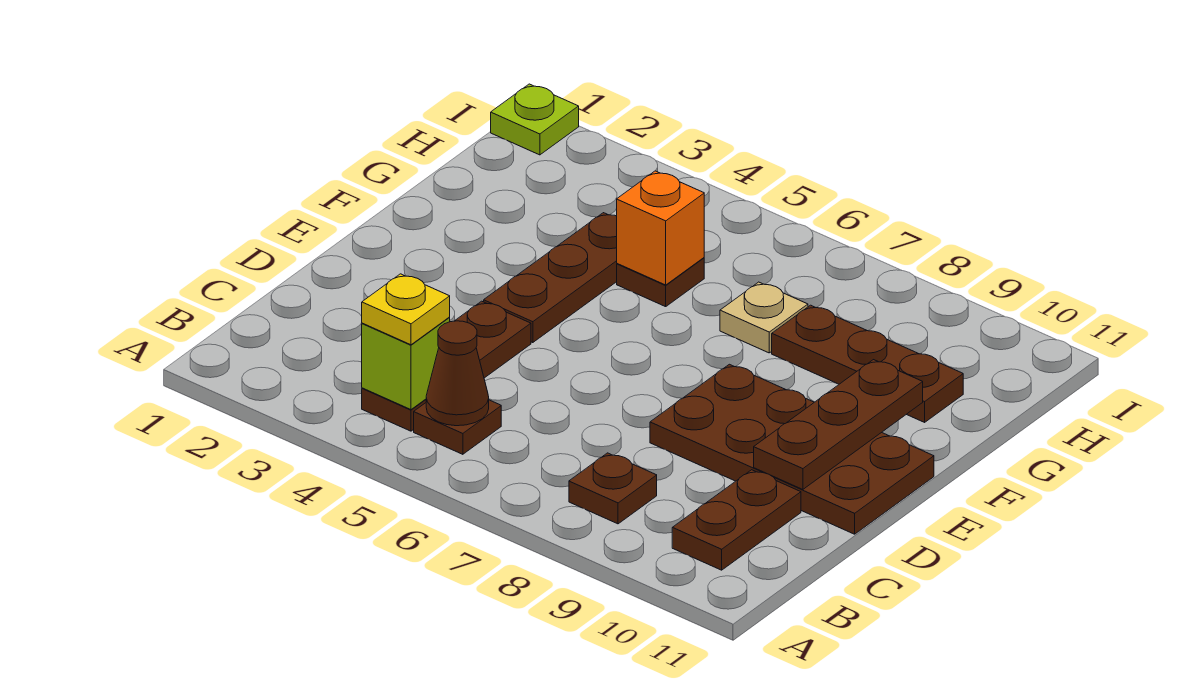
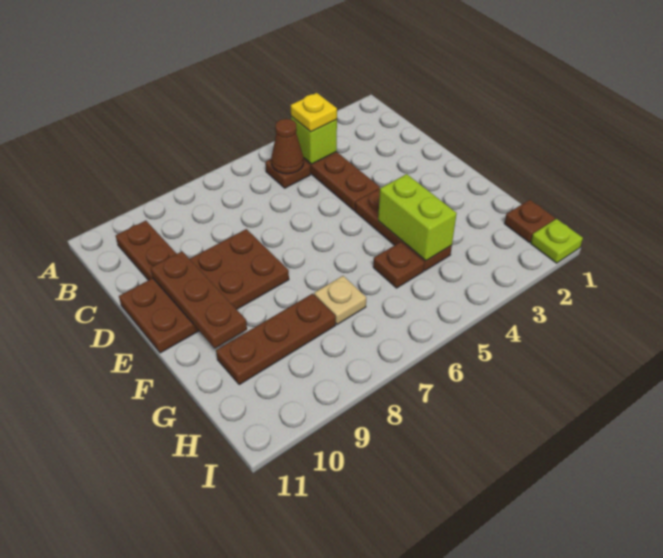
brown 1x1 plate [569,453,657,524] -> brown 1x1 plate moved to [504,200,555,242]
none -> lime 1x2 brick [378,174,457,261]
orange 1x1 brick [617,171,704,285] -> none

